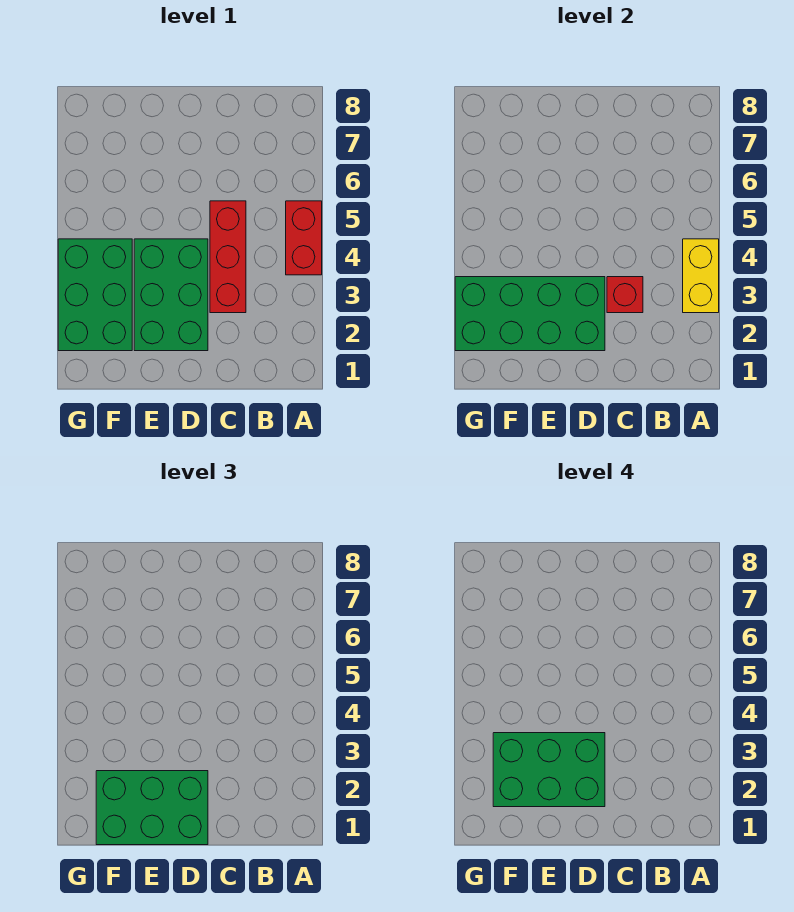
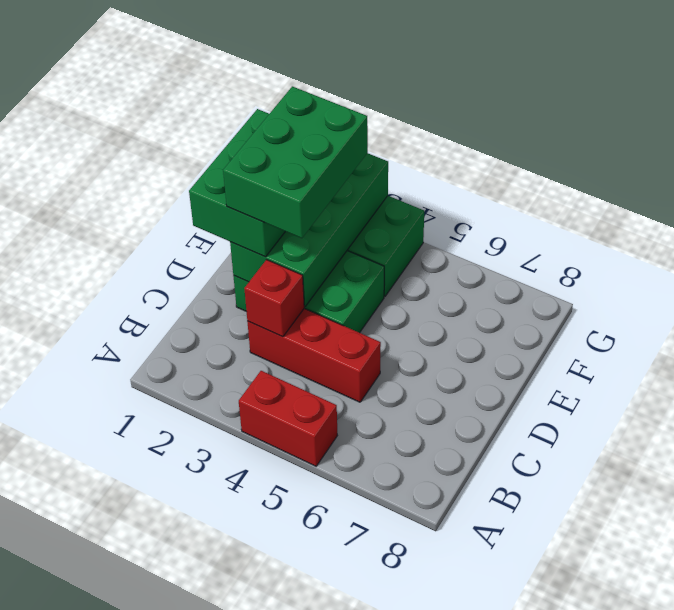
yellow 1x2 brick [683,239,719,313] -> none

